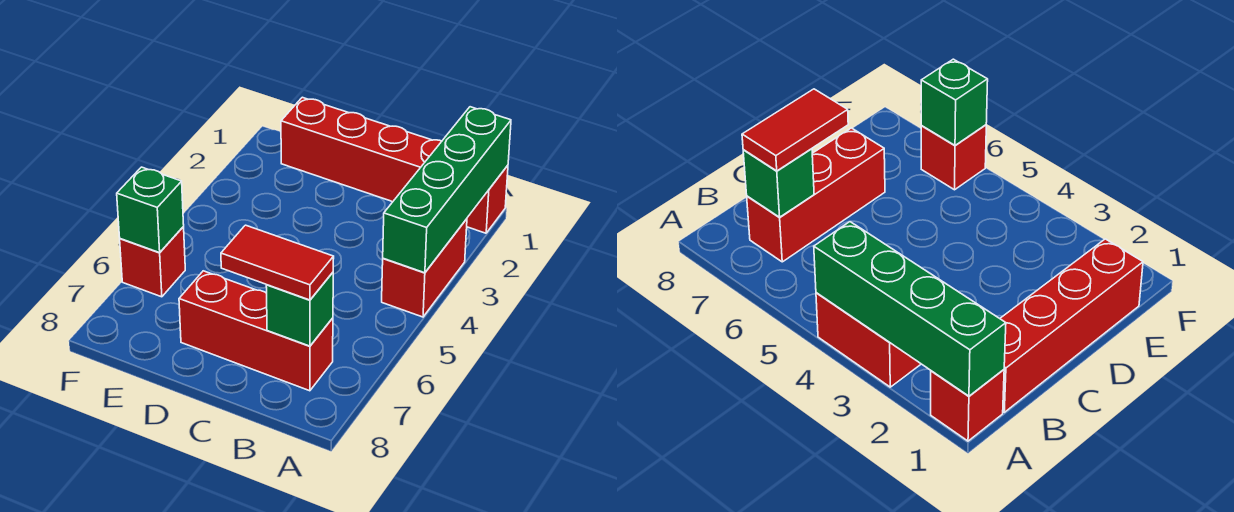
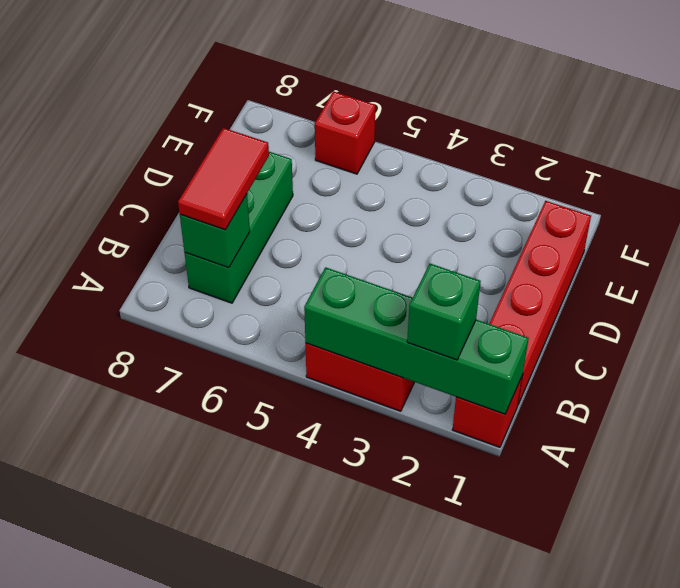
red 1x3 brick [179,271,333,391] -> green 1x3 brick [185,152,293,303]
green 1x1 brick [117,167,184,253] -> green 1x1 brick moved to [407,264,481,360]

